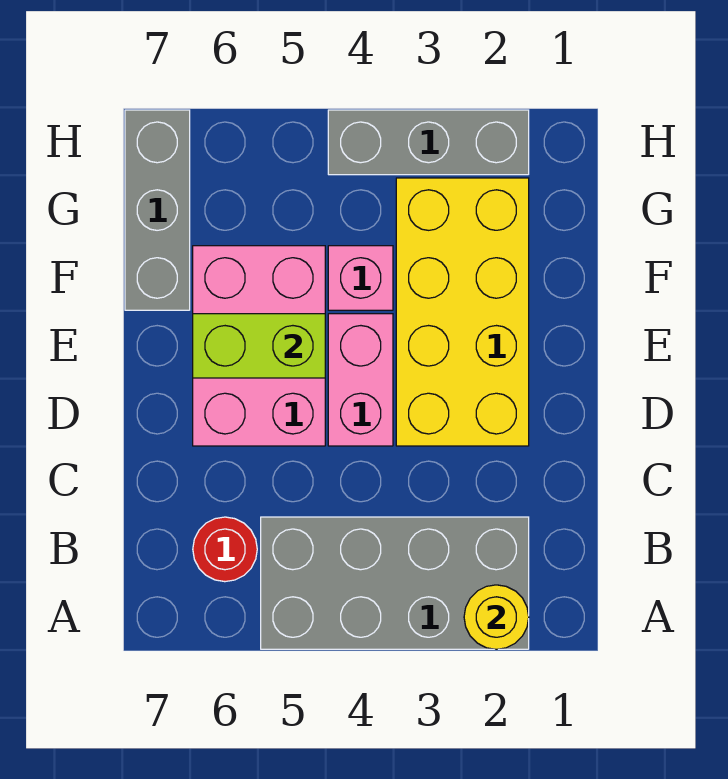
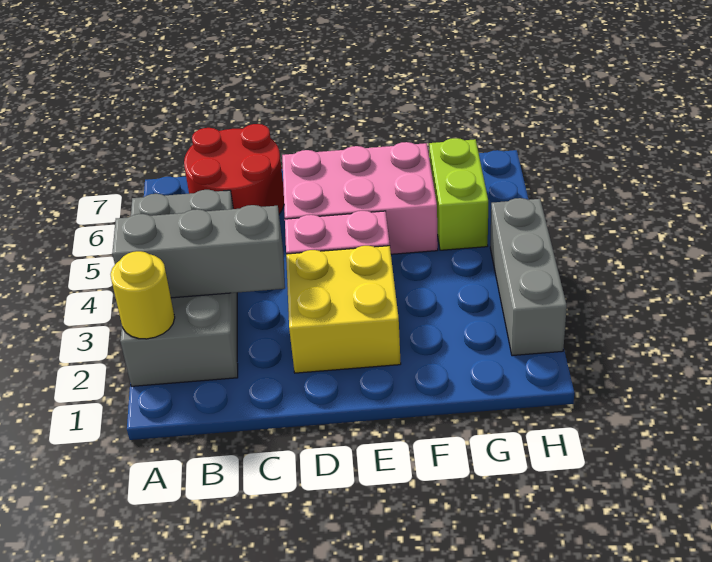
red 1x1 round brick [193,517,257,582] -> red 2x2 round brick [184,124,284,214]
yellow 2x4 brick [396,178,529,446] -> yellow 2x2 brick [286,246,401,373]
lime 1x2 brick [193,314,325,378] -> lime 1x2 brick moved to [429,138,488,250]
pink 1x1 brick [328,246,393,310] -> none
grey 1x3 brick [125,110,190,310] -> grey 1x3 brick moved to [112,205,285,298]

